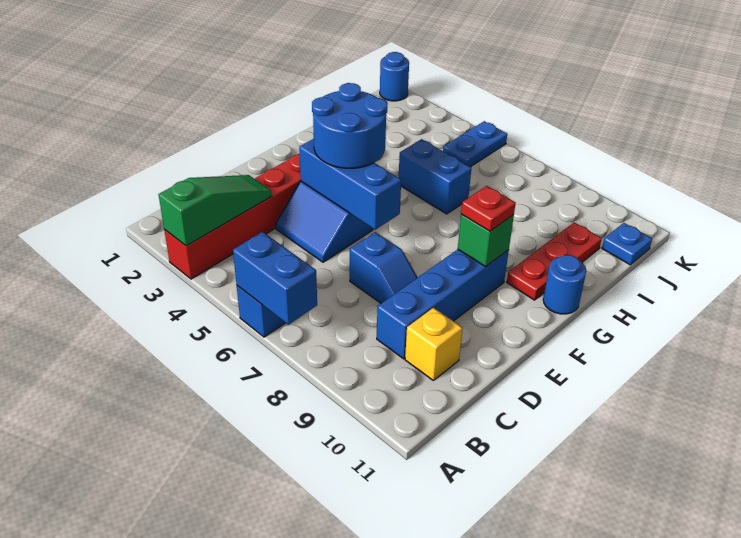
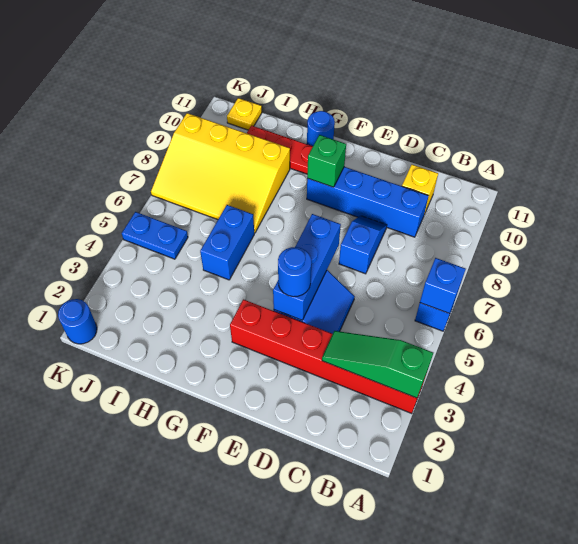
blue 1x2 brick [233,232,317,325] -> blue 1x1 brick [420,258,466,313]
blue 2x2 round brick [312,83,387,168] -> blue 1x1 round brick [278,247,311,297]
red 1x1 plate [461,186,516,231] -> none
none -> yellow 3x4 slope [151,113,290,233]
blue 1x1 plate [602,223,652,265] -> yellow 1x1 plate [227,98,262,130]

